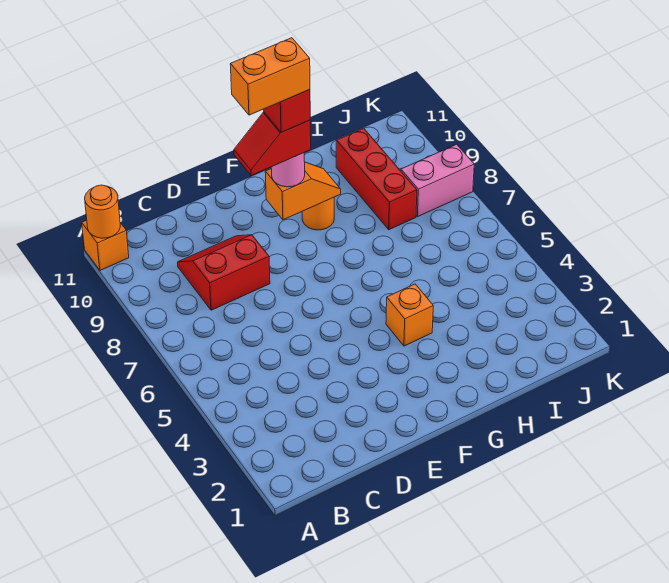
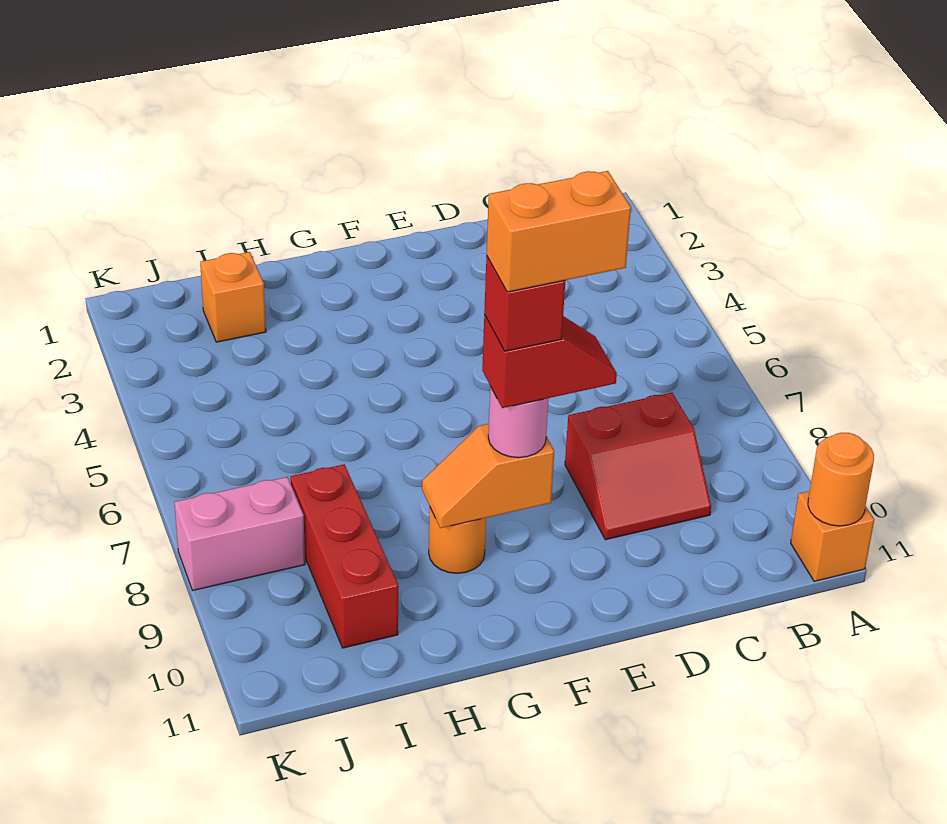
orange 1x1 brick [386,284,433,346] -> orange 1x1 brick moved to [200,252,266,342]

